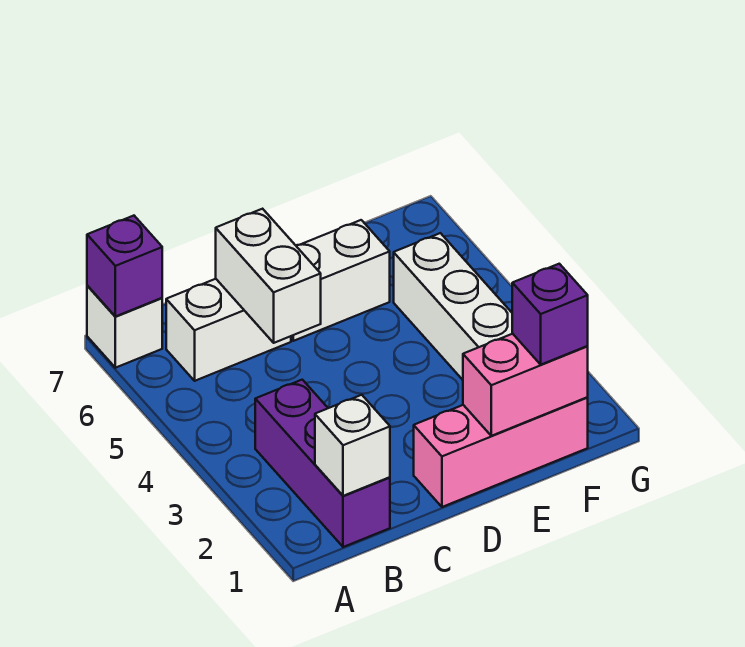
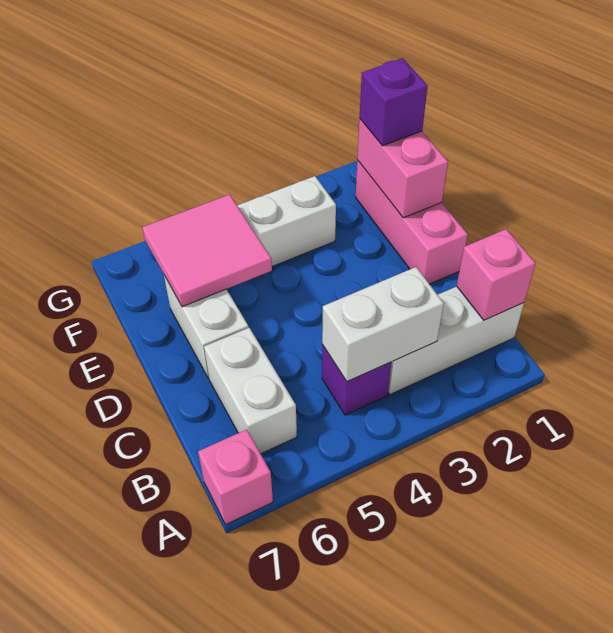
white 1x1 brick [87,286,162,368] -> pink 1x1 brick [198,430,273,524]
purple 1x1 brick [87,216,162,317] -> purple 1x1 brick moved to [322,345,391,415]
purple 1x3 brick [255,380,390,547] -> white 1x3 brick [388,286,524,394]
white 1x1 brick [315,395,390,496] -> pink 1x1 brick [457,229,536,320]
white 1x2 brick [216,209,321,343] -> white 1x2 brick moved to [322,267,444,382]
none -> pink 2x2 tile [142,194,272,307]

